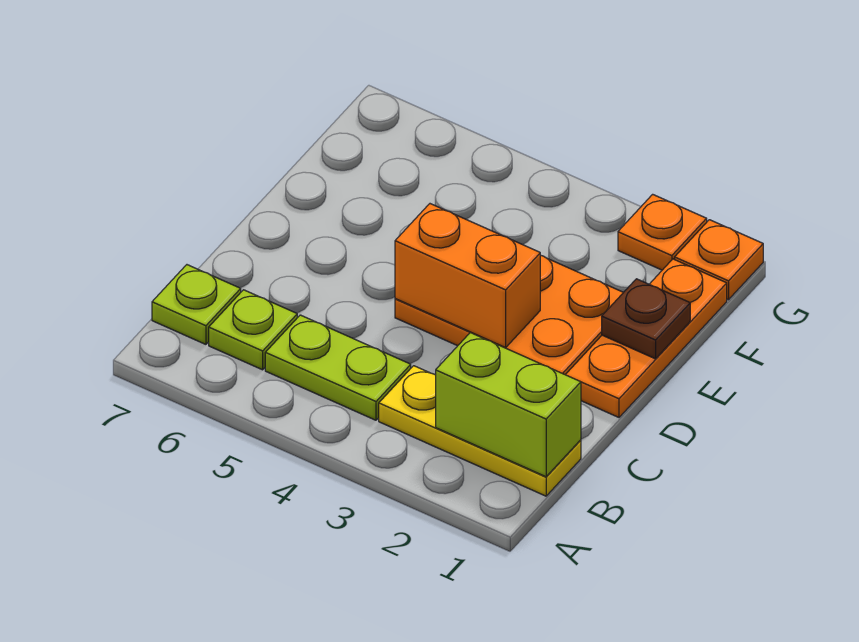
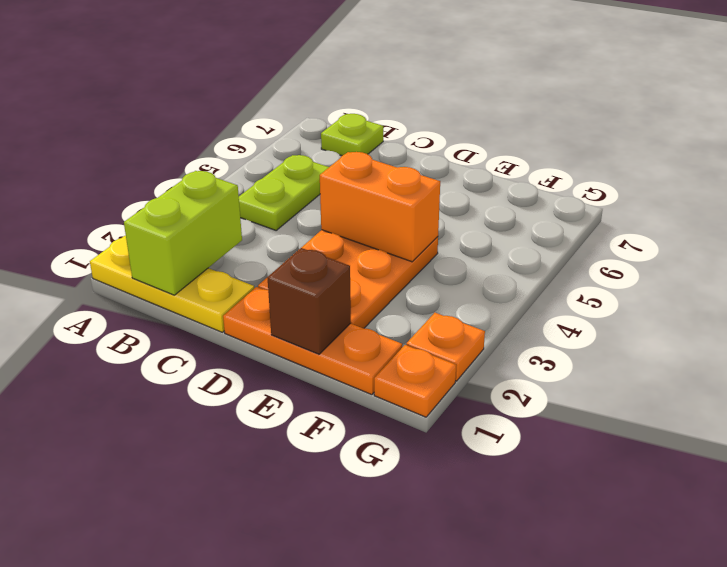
yellow 1x3 plate [379,366,581,496] -> yellow 1x3 plate turned to [90,236,254,332]
lime 1x1 plate [209,290,297,370] -> none
orange 1x2 brick [395,204,540,348] -> orange 1x2 brick turned to [320,152,440,262]
brown 1x1 plate [602,279,690,359] -> brown 1x1 brick [267,248,351,354]

